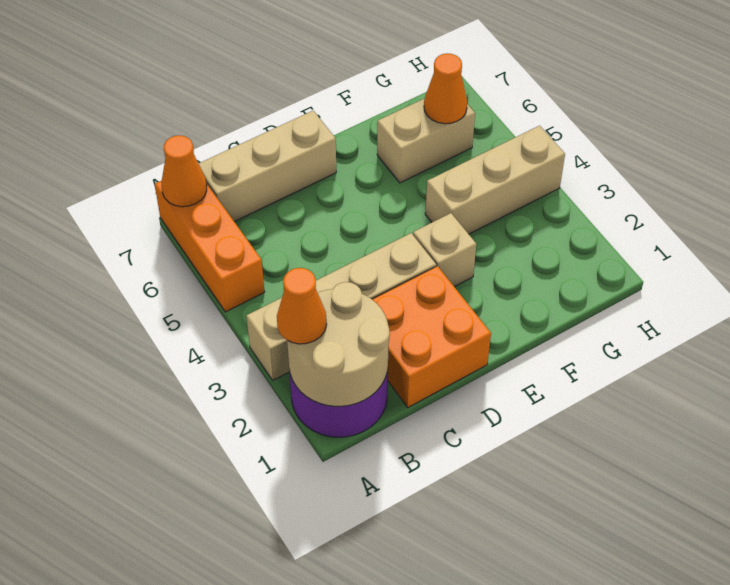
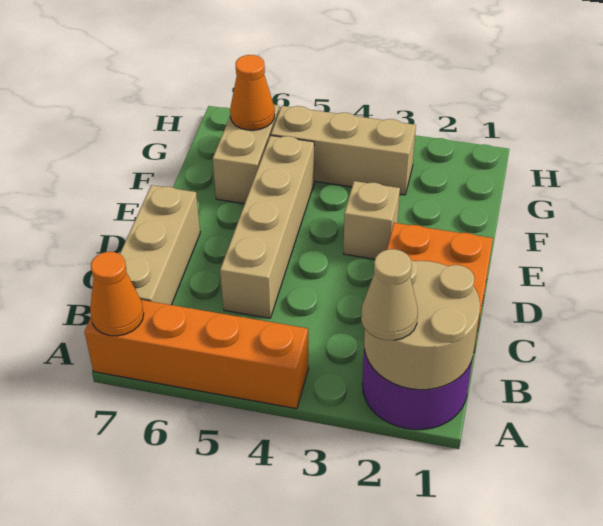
orange 1x1 cone [277,268,327,344] -> tan 1x1 cone [361,249,418,340]
tan 1x4 brick [246,233,436,380] -> tan 1x4 brick moved to [220,136,314,318]
orange 1x3 brick [155,181,265,312] -> orange 1x4 brick [85,300,309,409]
tan 1x3 brick [425,126,565,234] -> tan 1x3 brick turned to [271,106,416,195]

